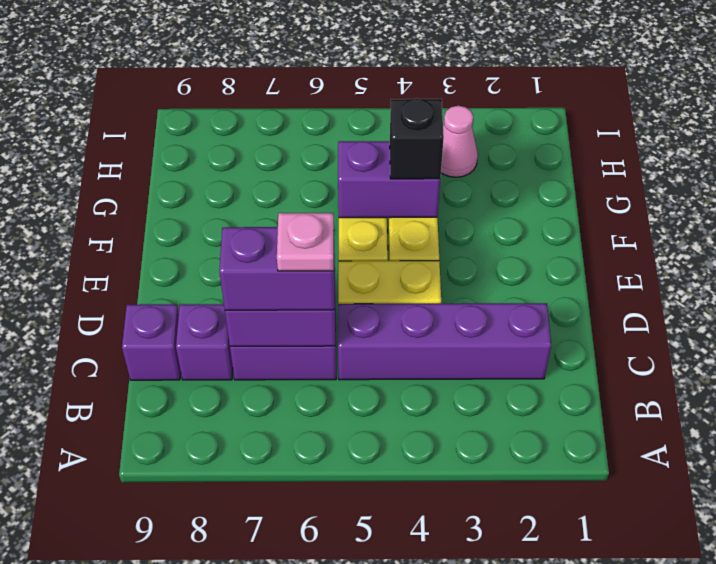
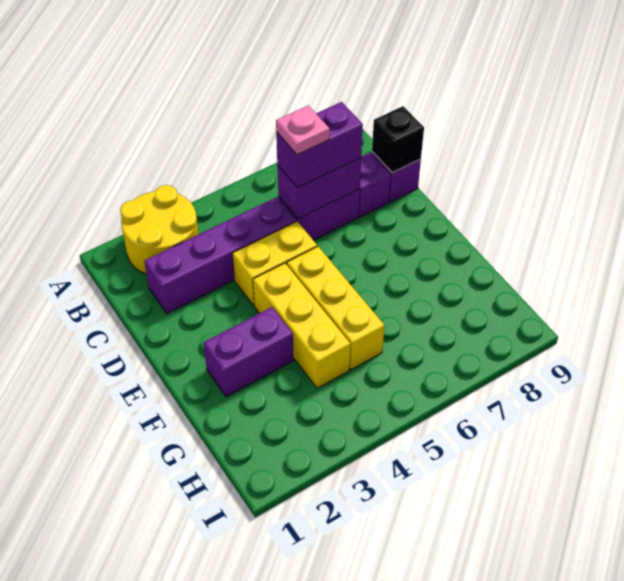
none -> yellow 2x2 round brick [120,185,199,274]
purple 1x2 brick [338,141,440,218] -> purple 1x2 brick moved to [203,307,294,397]
black 1x1 brick [390,98,444,179] -> black 1x1 brick moved to [372,106,424,173]
pink 1x1 cone [441,106,478,177] -> none

